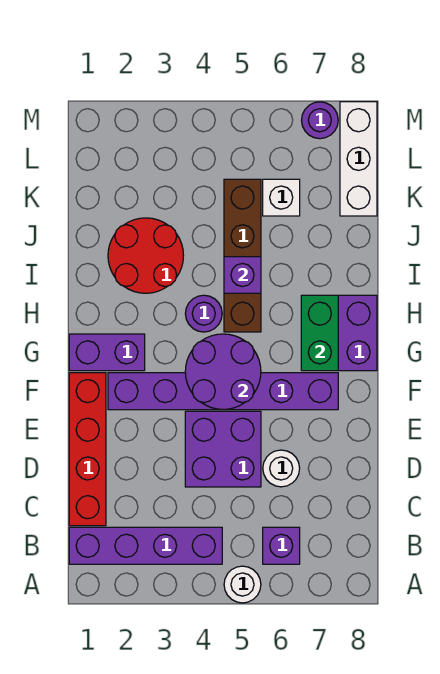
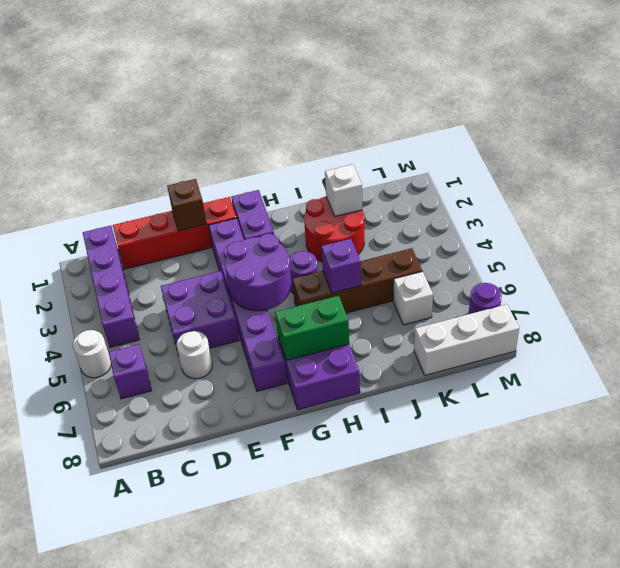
none -> brown 1x1 brick [167,179,207,231]
none -> white 1x1 brick [325,164,362,216]

